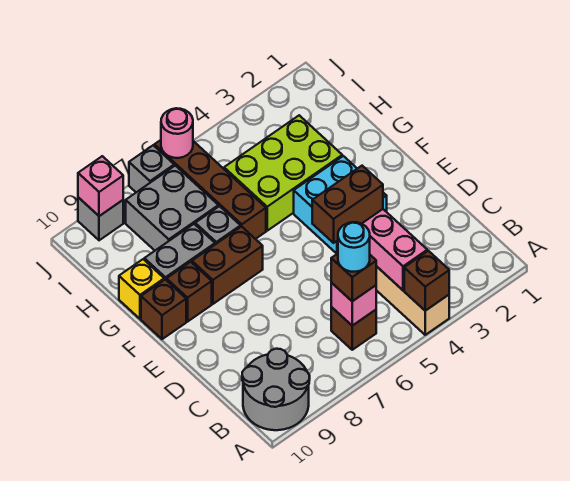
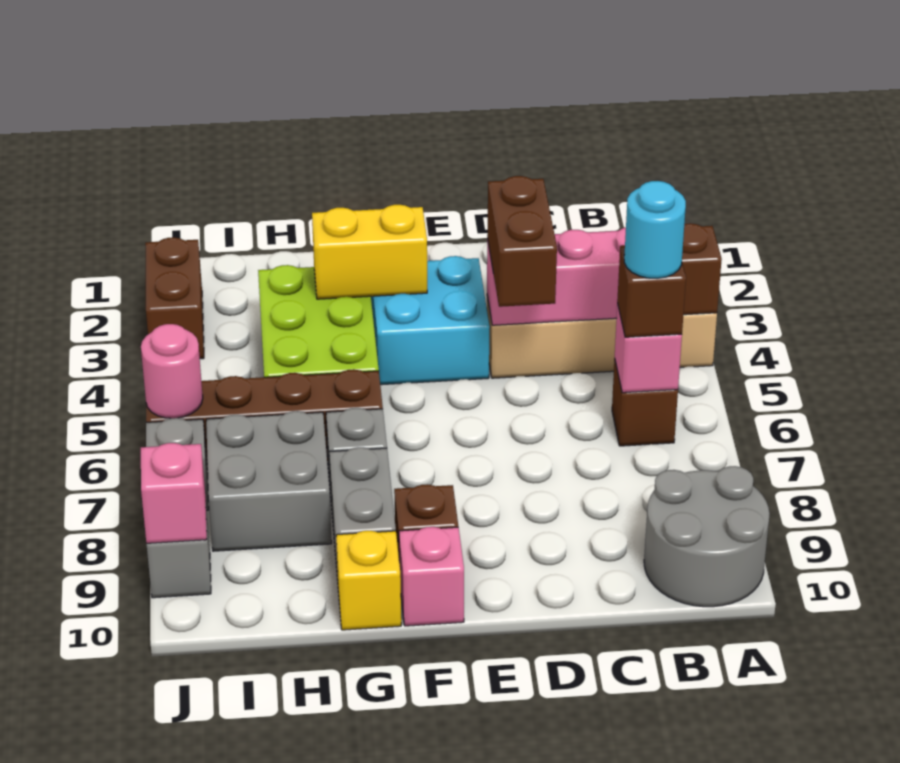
none -> yellow 1x2 brick [312,205,427,299]
brown 1x2 brick [192,226,263,304] -> brown 1x2 brick moved to [145,237,204,359]
brown 1x1 brick [141,279,186,339] -> pink 1x1 brick [399,527,464,626]

